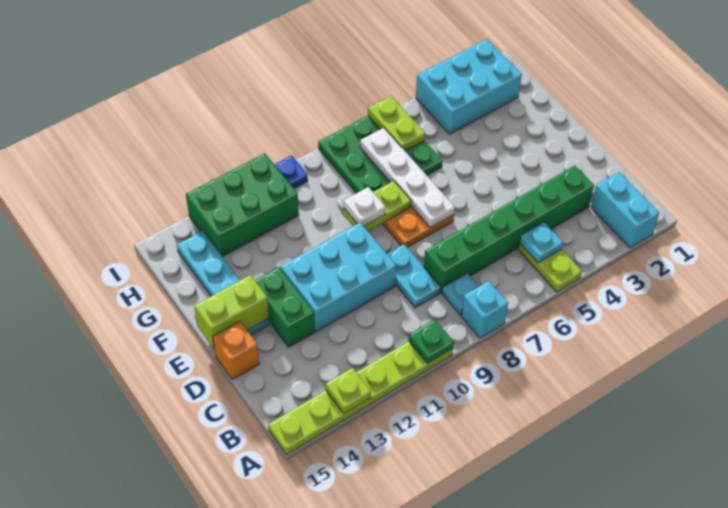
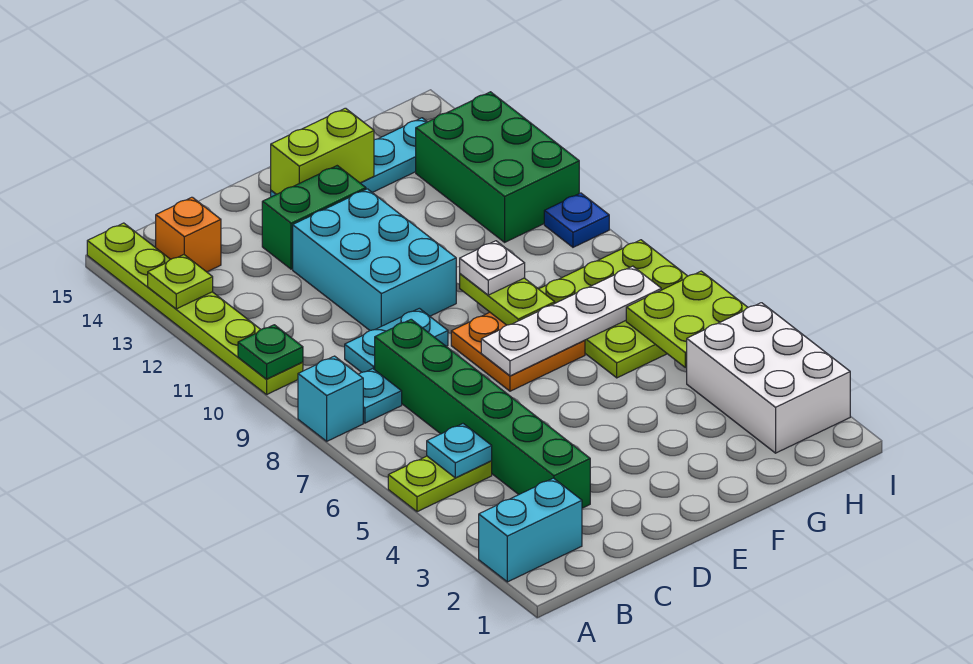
orange 1x1 brick [213,322,259,380] -> orange 1x1 brick moved to [156,197,221,272]
lime 1x2 brick [194,275,269,348] -> lime 1x2 brick turned to [271,108,374,194]
green 3x3 plate [318,116,442,193] -> lime 3x3 plate [539,240,687,378]
cyan 2x3 brick [416,39,522,134] -> white 2x3 brick [687,303,850,453]
lime 1x2 plate [368,96,425,151] -> lime 2x2 plate [626,271,748,367]

